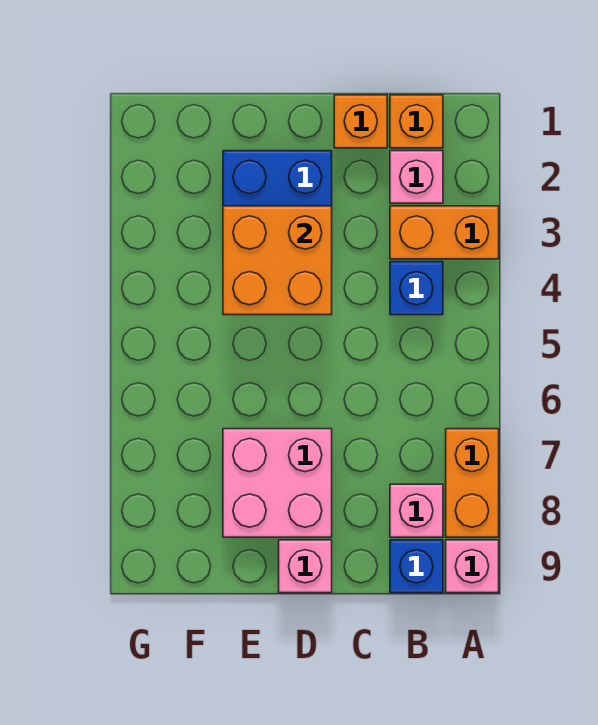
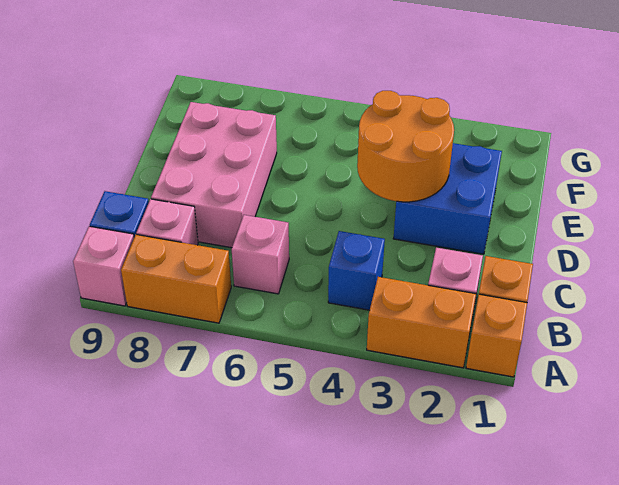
orange 1x2 brick [390,206,499,259] -> orange 1x2 brick turned to [367,277,476,368]
orange 1x1 brick [334,95,387,148] -> orange 1x1 brick moved to [466,294,527,377]
orange 2x2 brick [223,206,332,315] -> orange 2x2 round brick [357,91,454,202]
pink 2x2 brick [223,429,332,537] -> pink 2x3 brick [151,102,277,248]
pink 1x1 brick [279,540,332,593] -> pink 1x1 brick moved to [232,215,289,294]

